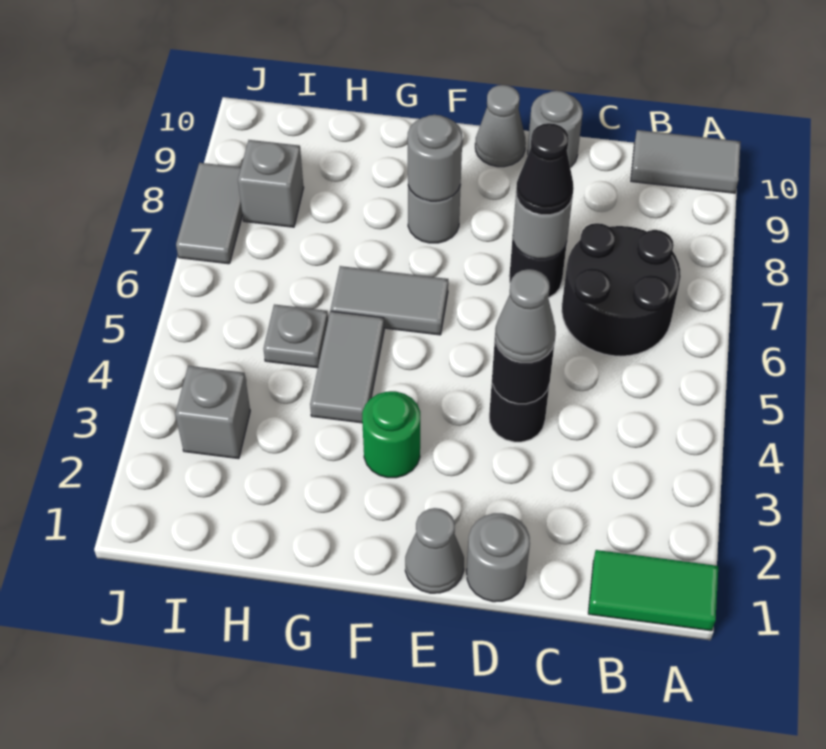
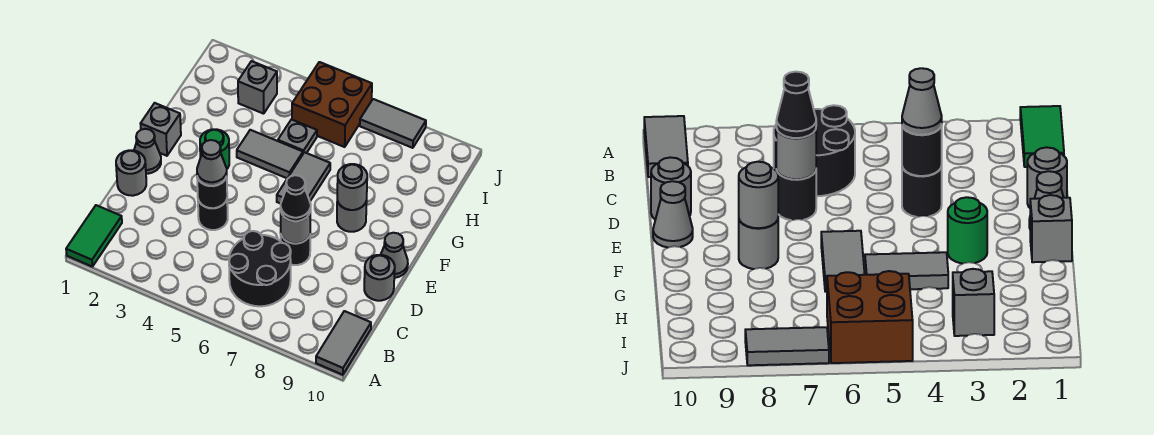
none -> brown 2x2 brick [292,62,372,147]
grey 1x1 brick [238,140,304,227] -> grey 1x1 brick moved to [140,103,181,156]

